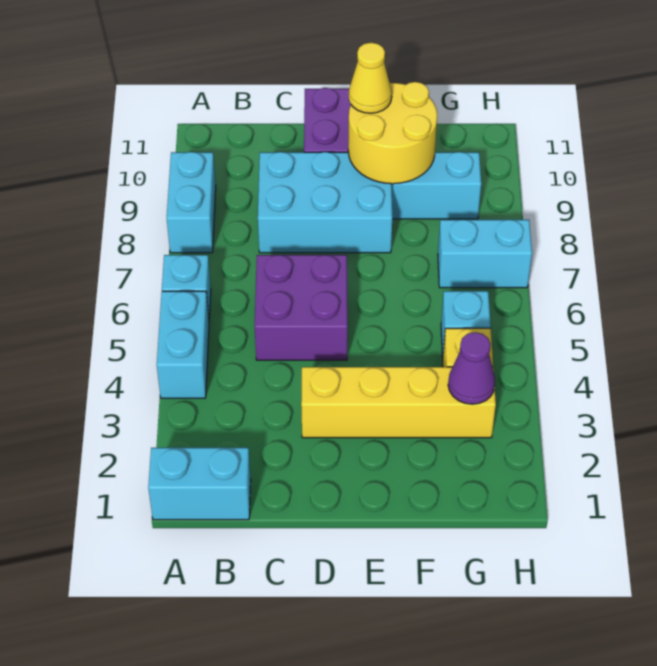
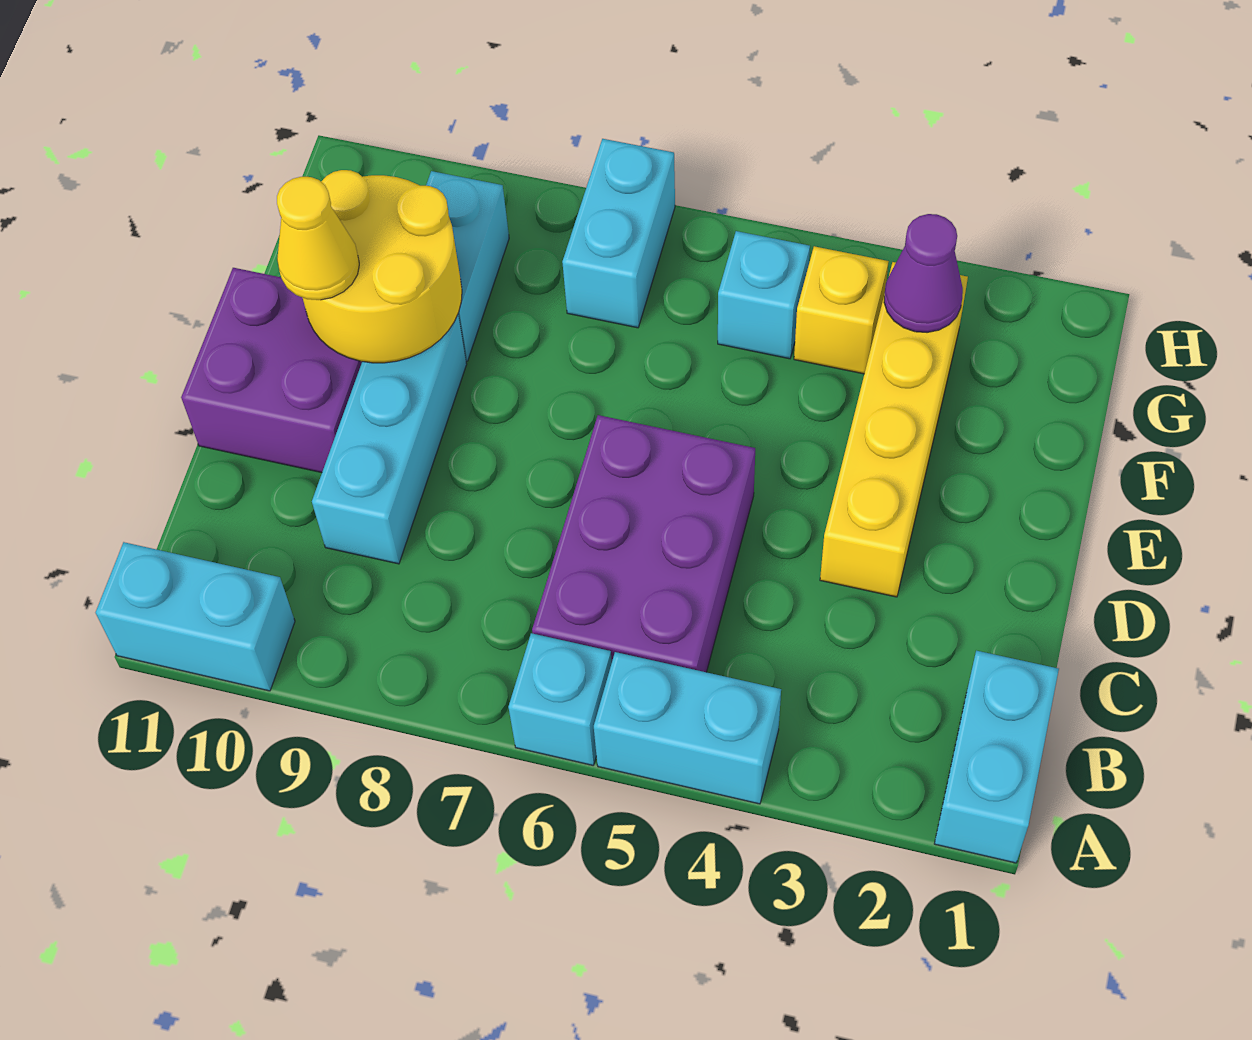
cyan 1x2 brick [167,152,216,253] -> cyan 1x2 brick moved to [96,542,295,691]
purple 2x2 brick [255,255,348,360] -> purple 2x3 brick [532,415,755,672]
cyan 2x3 brick [258,152,392,253] -> cyan 1x3 brick [312,314,467,564]

